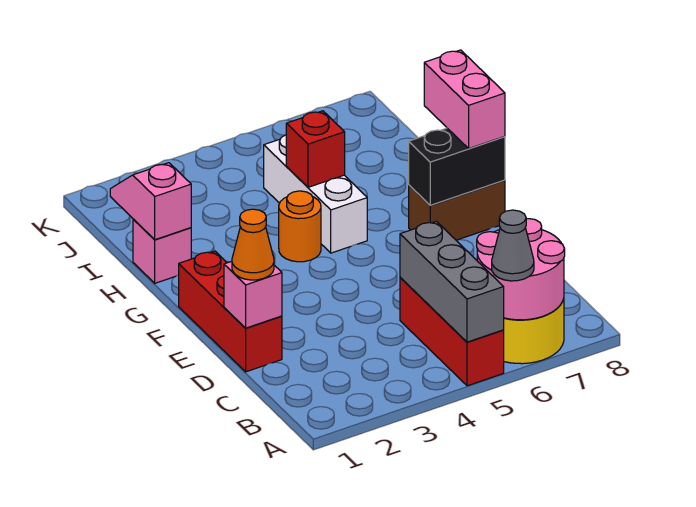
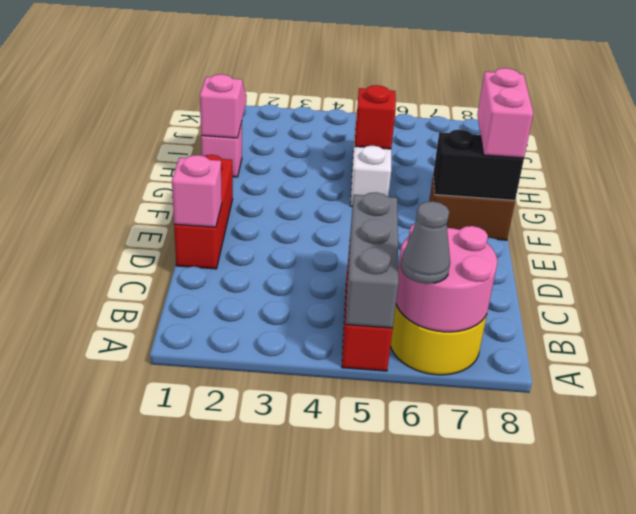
orange 1x1 cone [232,209,274,280] -> none
orange 1x1 round brick [279,191,321,262] -> none

